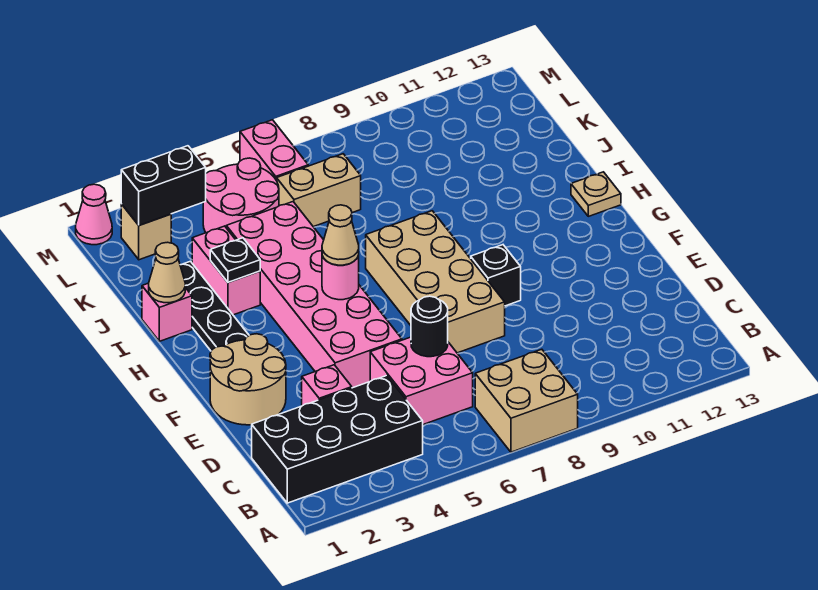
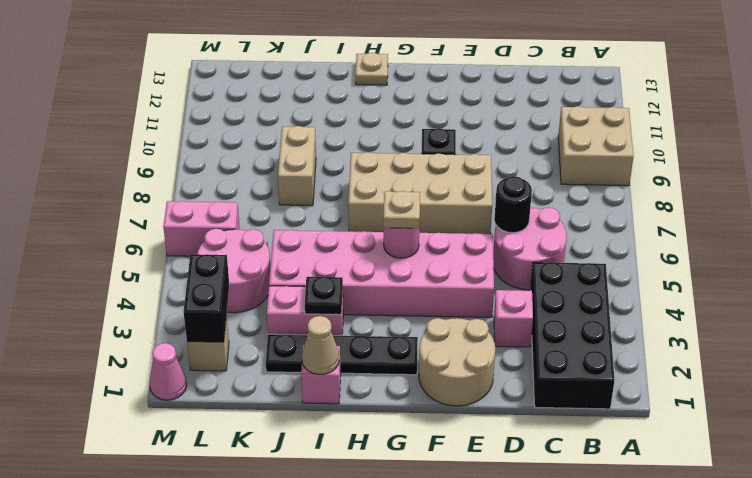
tan 2x2 brick [475,349,578,452] -> tan 2x2 brick moved to [558,106,633,186]
pink 2x2 brick [370,337,473,425] -> pink 2x2 round brick [493,207,567,290]
tan 1x1 cone [322,205,359,265] -> tan 1x1 plate [383,191,420,228]
tan 1x2 brick [277,154,361,227] -> tan 1x2 brick moved to [278,126,316,206]

